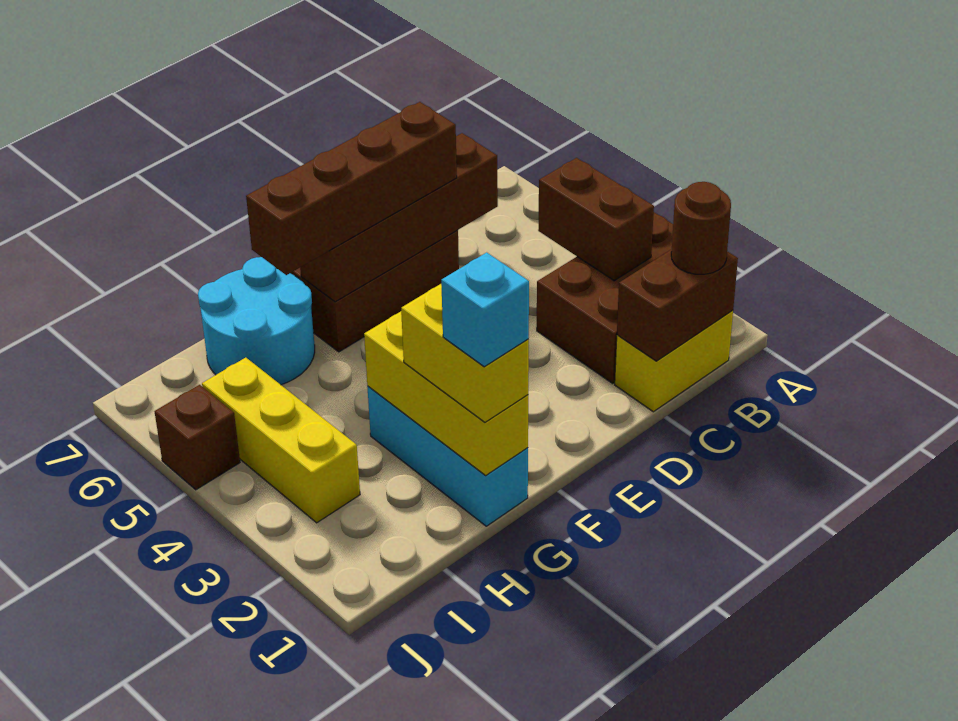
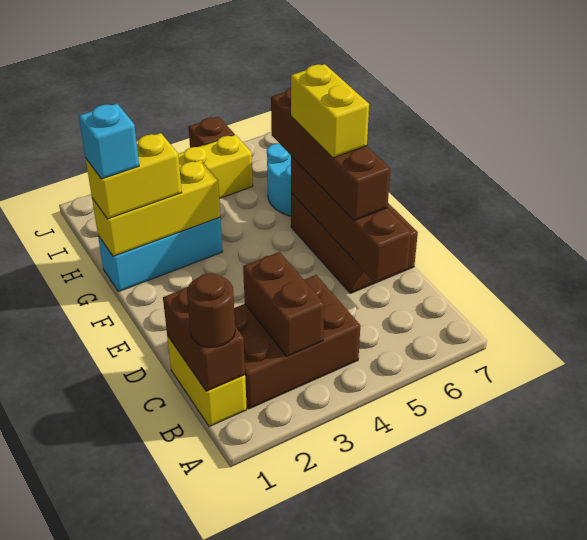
brown 2x3 brick [537,212,673,383] -> brown 2x3 brick turned to [234,275,360,409]
brown 1x2 brick [538,158,654,280] -> brown 1x2 brick turned to [243,252,324,356]
none -> yellow 1x2 brick [291,64,369,158]

